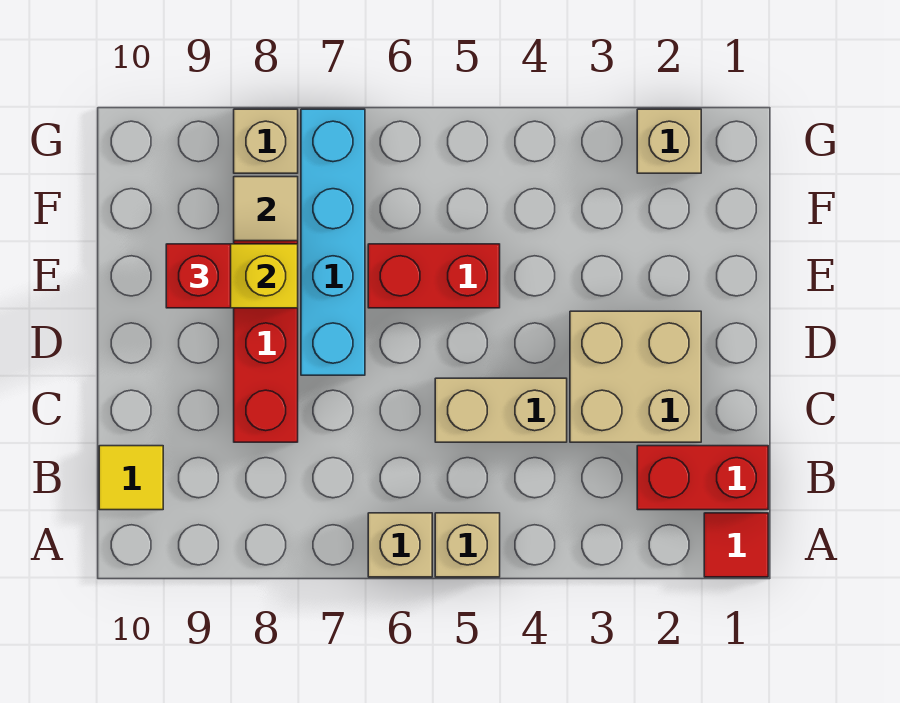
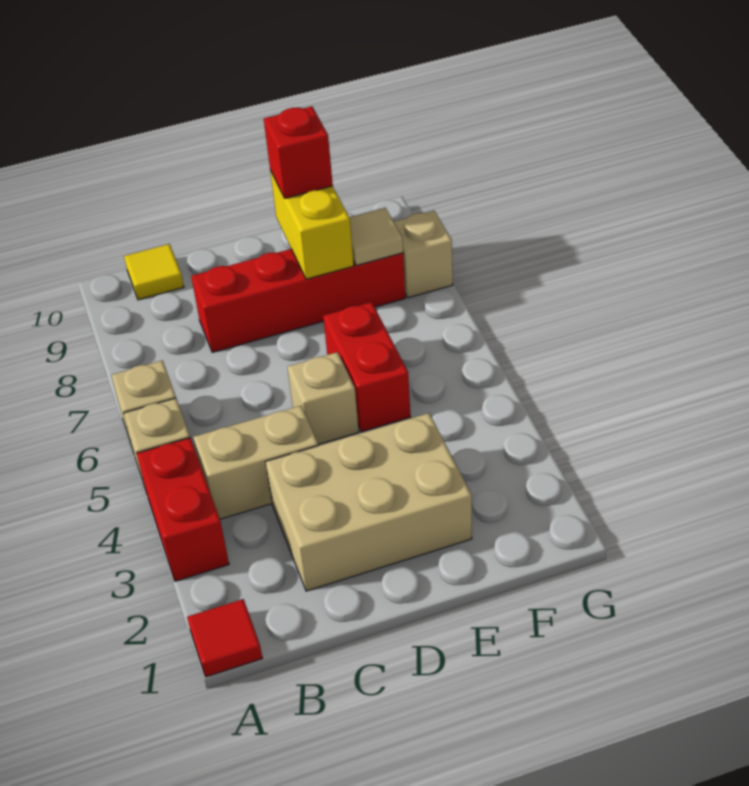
red 1x2 brick [637,446,768,510] -> red 1x2 brick moved to [137,438,229,581]
tan 2x2 brick [570,311,701,442] -> tan 2x3 brick [266,413,472,591]
tan 1x2 brick [435,378,567,442] -> tan 1x2 brick turned to [193,406,318,519]
cyan 1x4 brick [301,109,365,375] -> none
tan 1x1 brick [637,109,701,173] -> tan 1x1 brick moved to [287,352,359,445]

